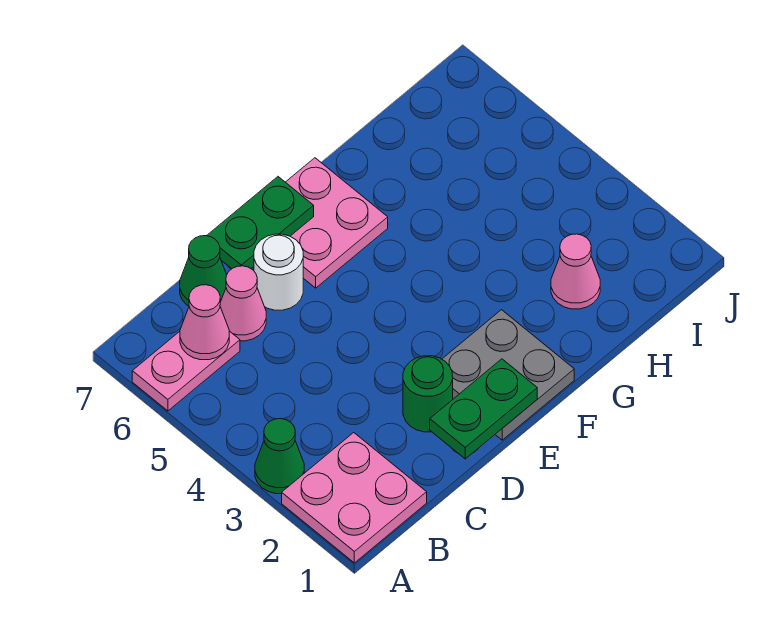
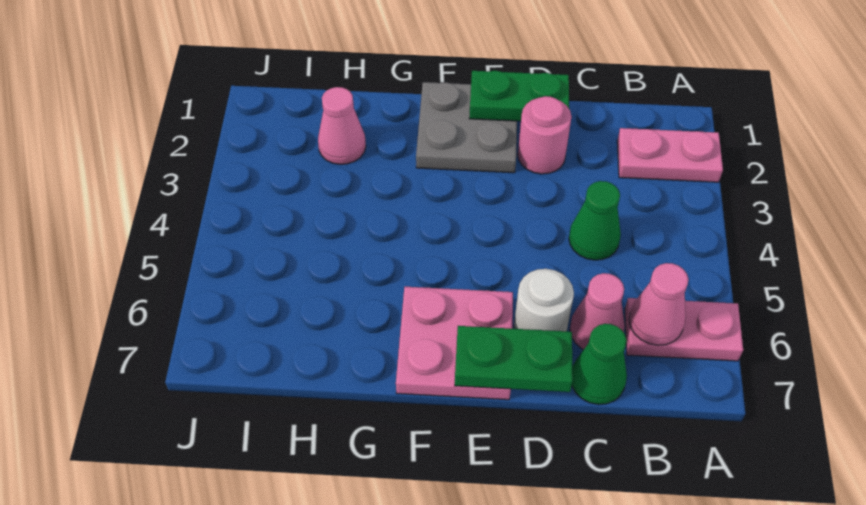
pink 2x2 plate [282,433,427,563] -> pink 1x2 plate [617,128,723,182]
green 1x1 cone [255,419,304,494] -> green 1x1 cone moved to [569,181,621,260]
green 1x1 round brick [403,356,453,432] -> pink 1x1 round brick [518,96,572,174]

